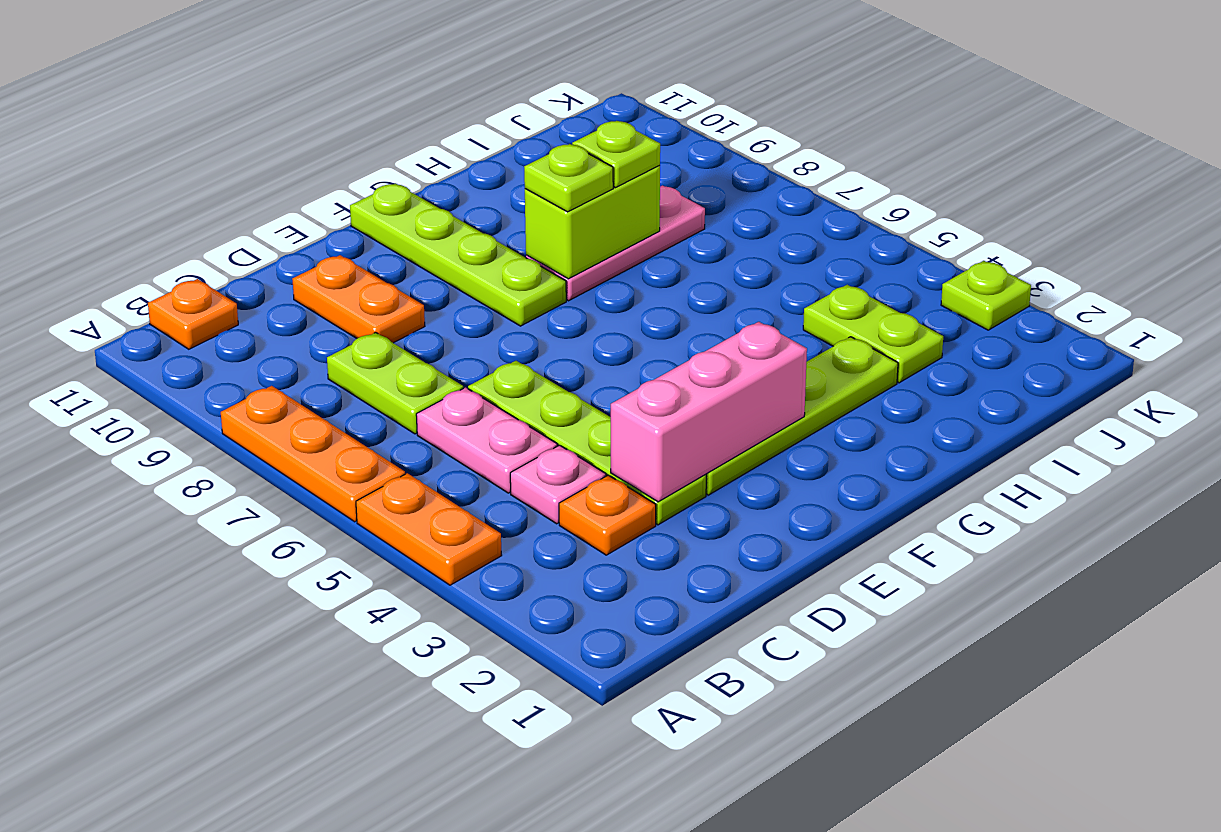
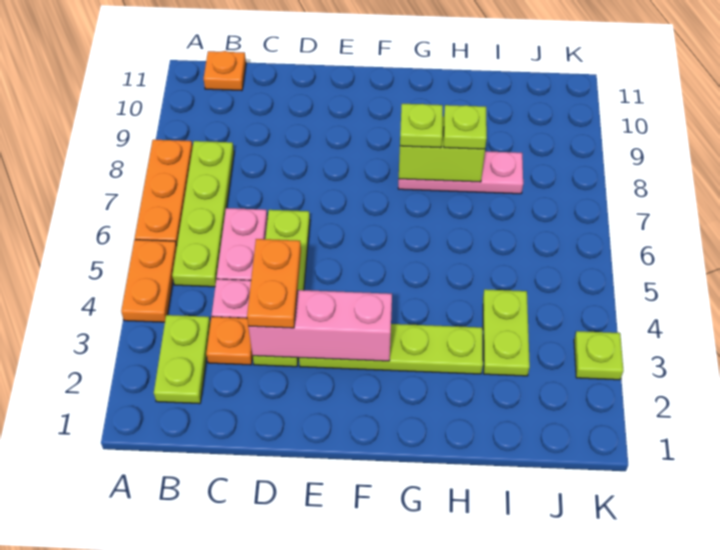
lime 1x2 plate [327,332,463,434] -> lime 1x2 plate moved to [154,315,210,404]
orange 1x2 plate [292,255,425,343] -> orange 1x2 plate moved to [247,239,301,328]
lime 1x4 plate [350,183,566,326] -> lime 1x4 plate moved to [172,141,234,287]

